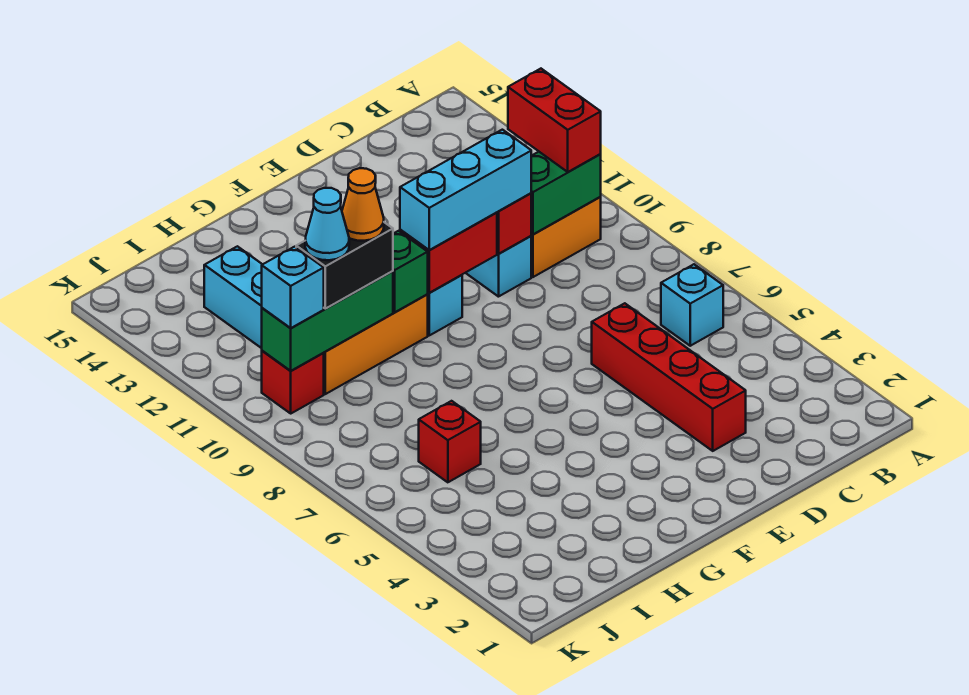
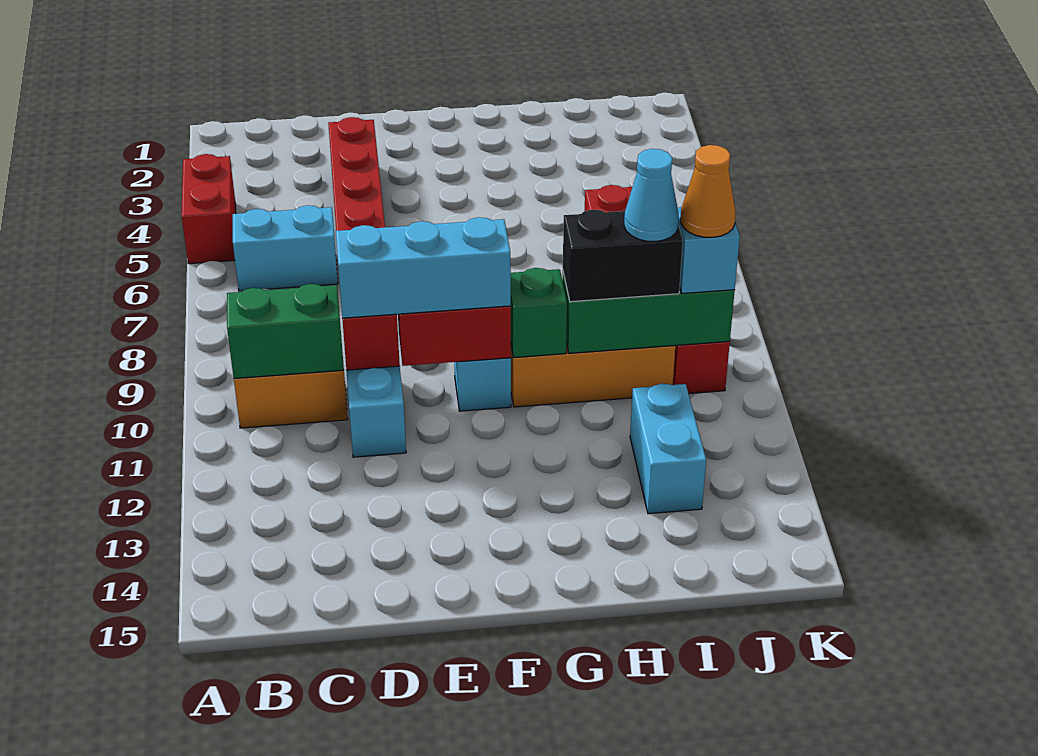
cyan 1x1 brick [661,264,723,346] -> cyan 1x2 brick [233,205,338,291]
red 1x2 brick [508,69,601,172] -> red 1x2 brick moved to [181,154,236,264]
orange 1x1 cone [342,168,384,241] -> orange 1x1 cone moved to [681,145,736,237]

